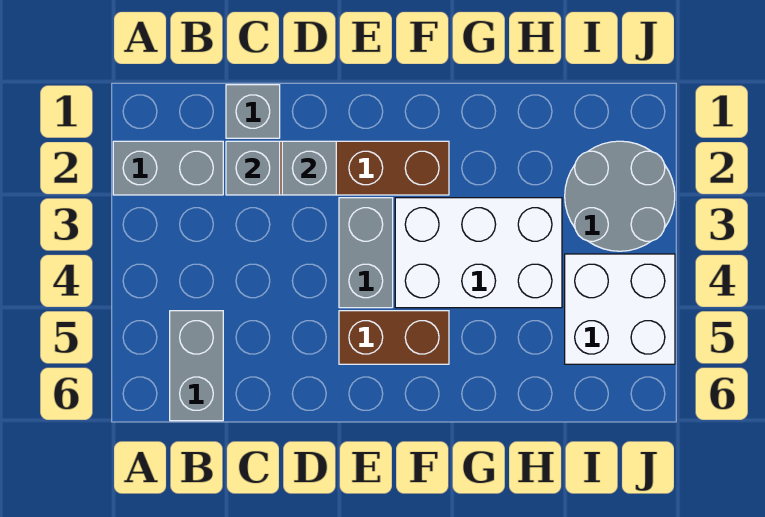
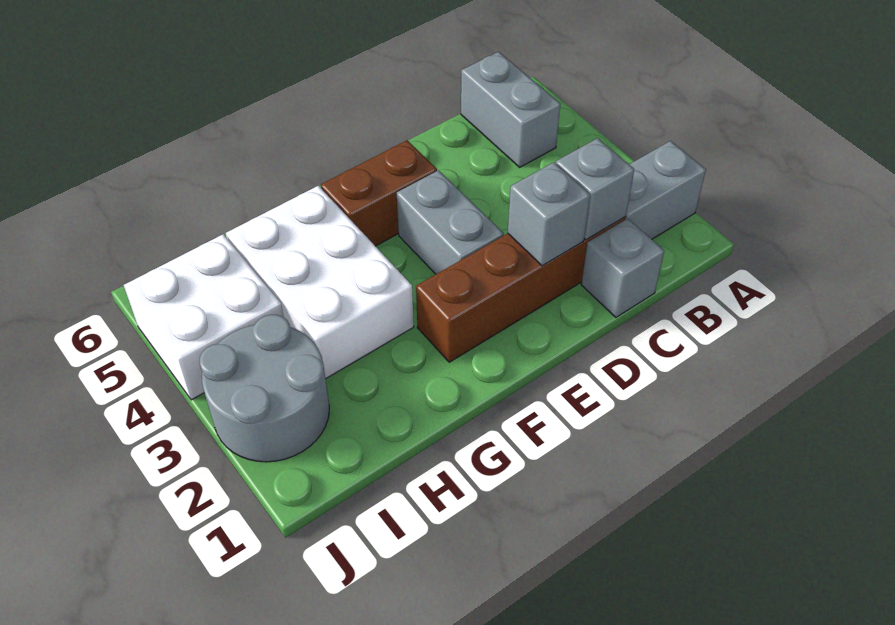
white 2x3 brick [395,198,562,308] -> white 2x3 brick turned to [226,186,414,379]

